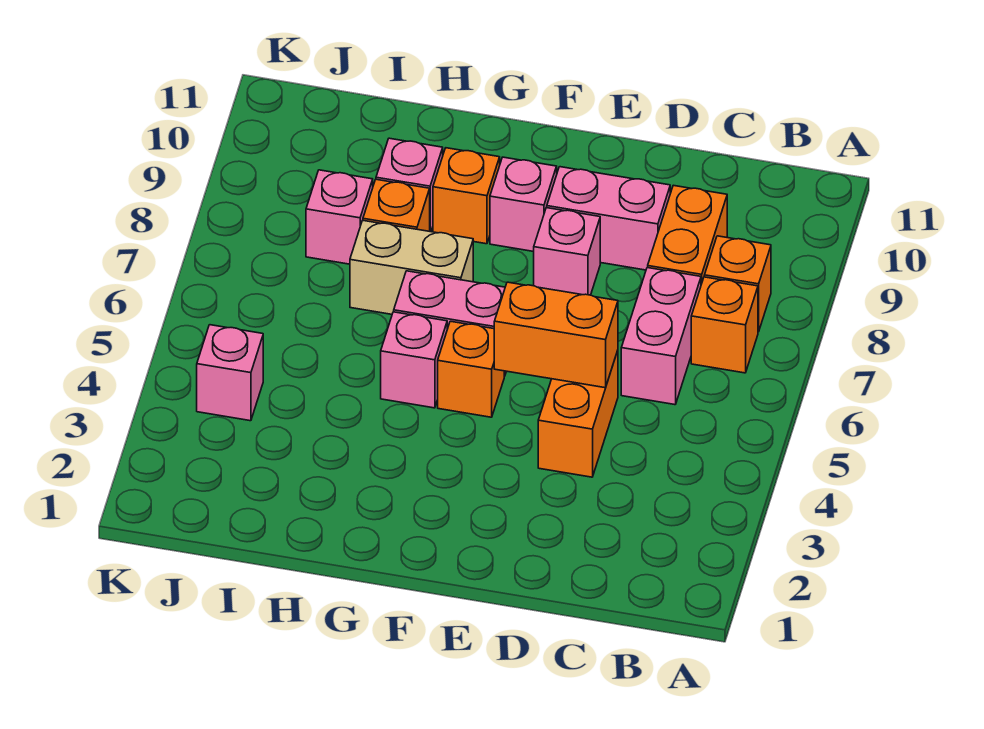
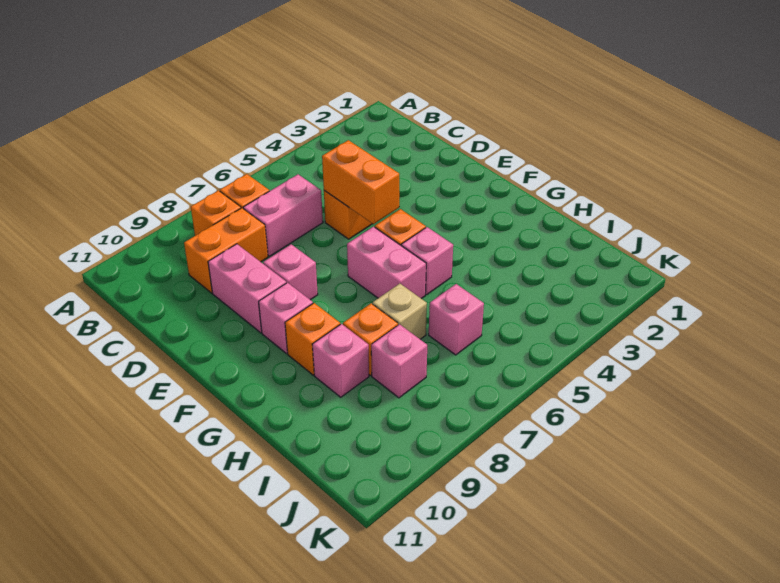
tan 1x2 brick [350,221,473,314] -> tan 1x1 brick [373,284,427,339]
pink 1x1 brick [197,325,263,421] -> pink 1x1 brick moved to [429,284,484,355]

